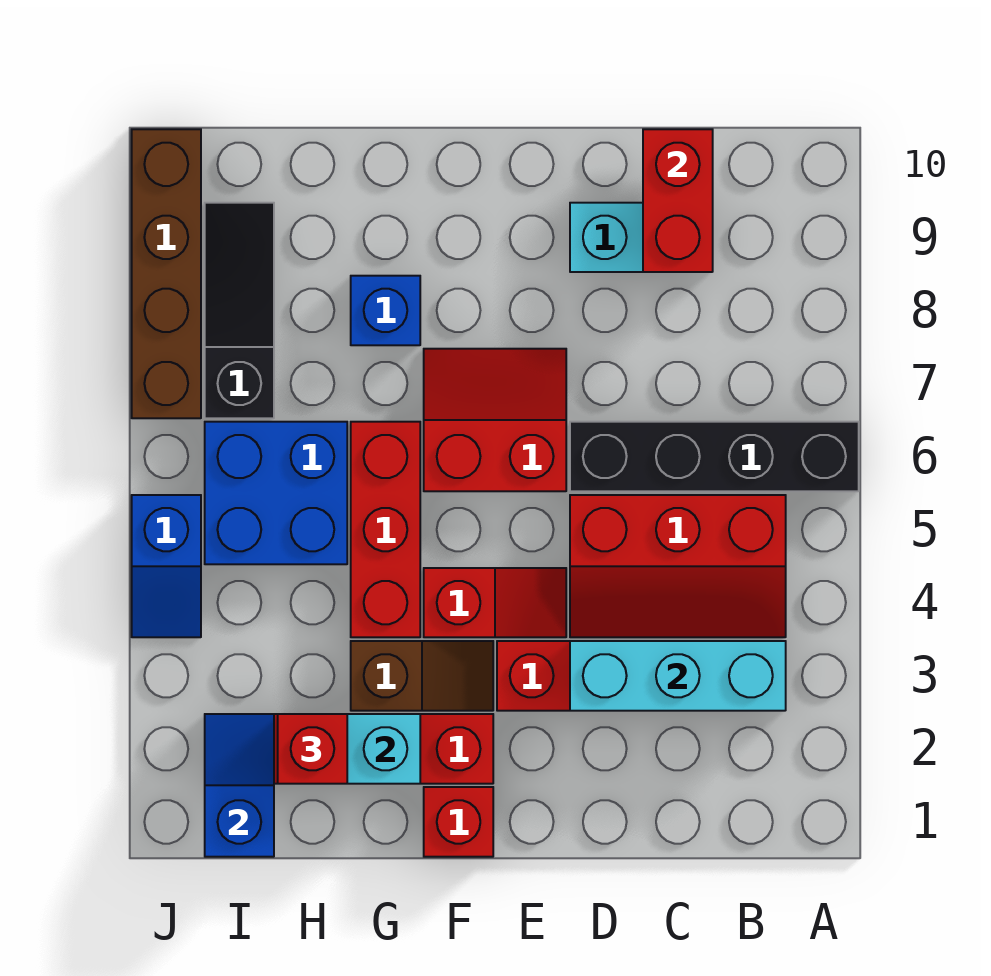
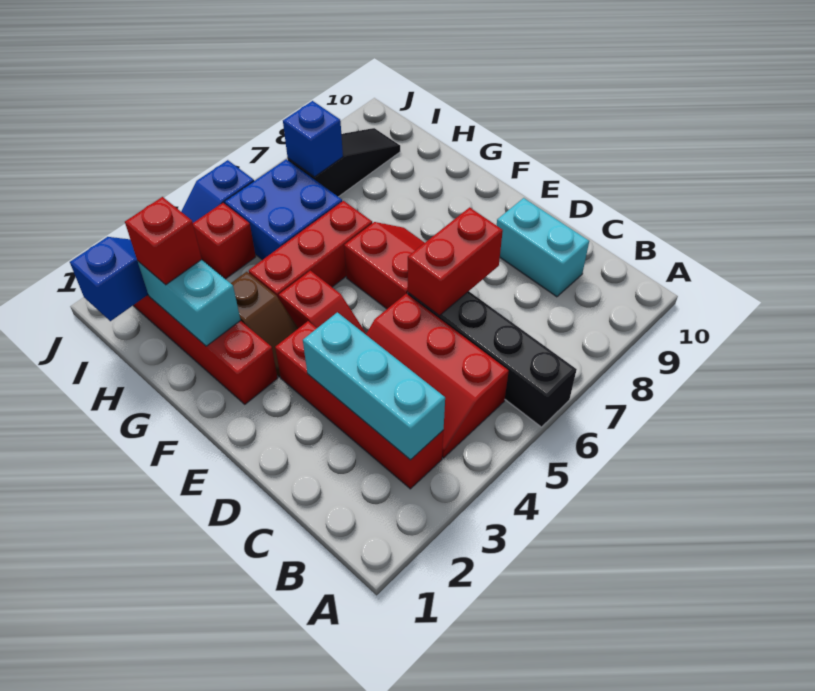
red 1x2 brick [643,129,713,272] -> red 1x2 brick moved to [408,207,503,316]
red 1x1 brick [424,787,493,857] -> red 1x1 brick moved to [193,203,256,279]
blue 1x1 brick [351,276,420,345] -> blue 1x1 brick moved to [283,101,343,177]
brown 1x4 brick [132,129,201,418] -> none

